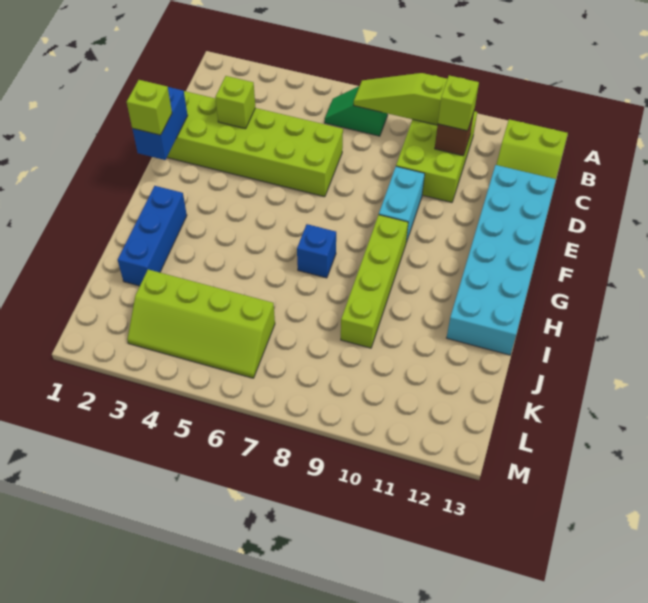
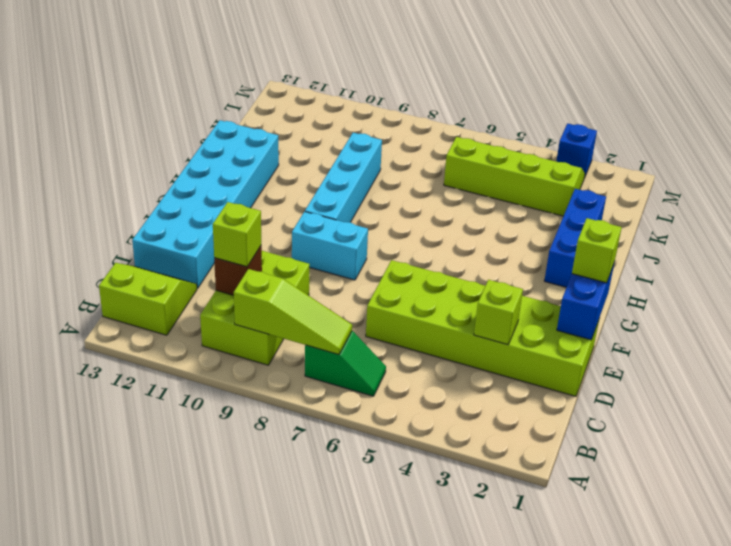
cyan 1x2 brick [379,166,425,242] -> cyan 1x2 brick turned to [292,212,368,280]
lime 1x4 brick [341,215,408,348] -> cyan 1x4 brick [305,133,382,222]
blue 1x1 brick [297,224,336,278] -> blue 1x1 brick moved to [556,123,597,178]

